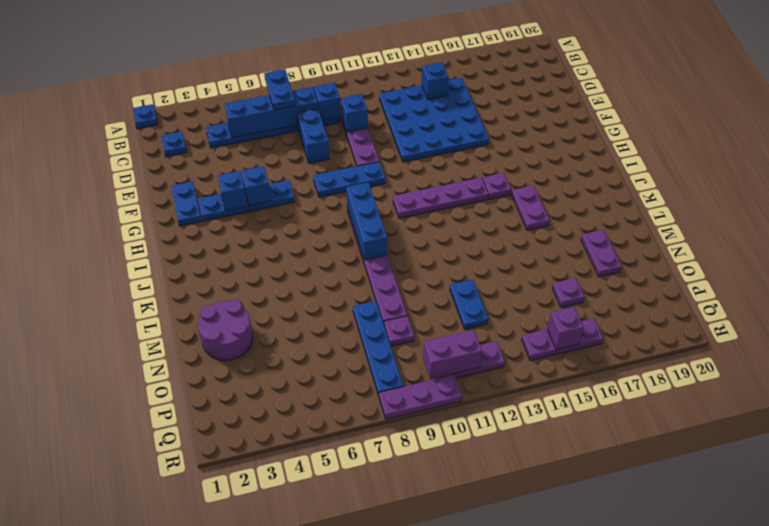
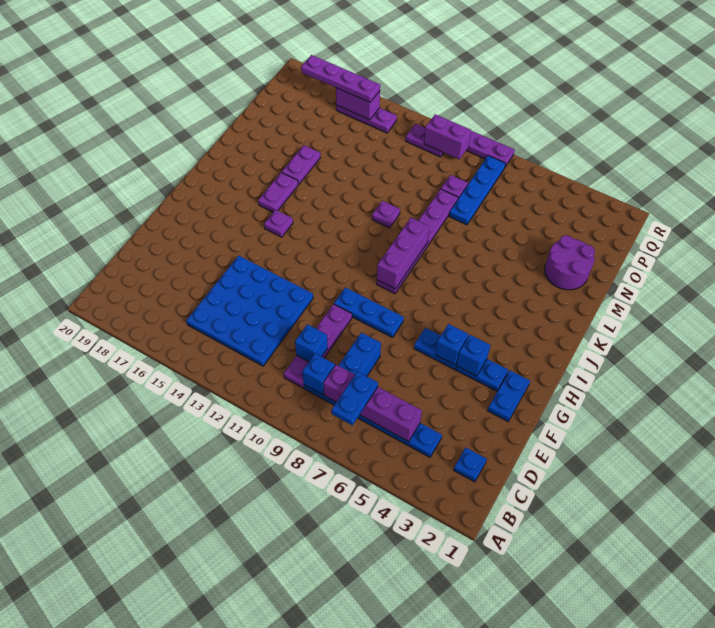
blue 1x1 plate [133,104,158,129] -> none
blue 1x4 brick [225,87,318,138] -> purple 1x4 brick [323,365,422,442]
blue 1x1 brick [422,63,449,100] -> none
blue 1x3 brick [346,183,387,260] -> purple 1x3 brick [377,218,429,289]
purple 1x4 plate [393,178,489,218] -> purple 1x4 plate moved to [301,55,380,102]
purple 1x2 plate [581,230,622,277] -> purple 1x2 plate moved to [282,145,320,184]
blue 1x2 plate [450,279,488,329] -> none
purple 1x1 plate [552,278,584,307] -> purple 1x1 plate moved to [372,201,400,228]
purple 1x1 brick [547,307,584,349] -> purple 1x2 brick [336,88,380,120]

